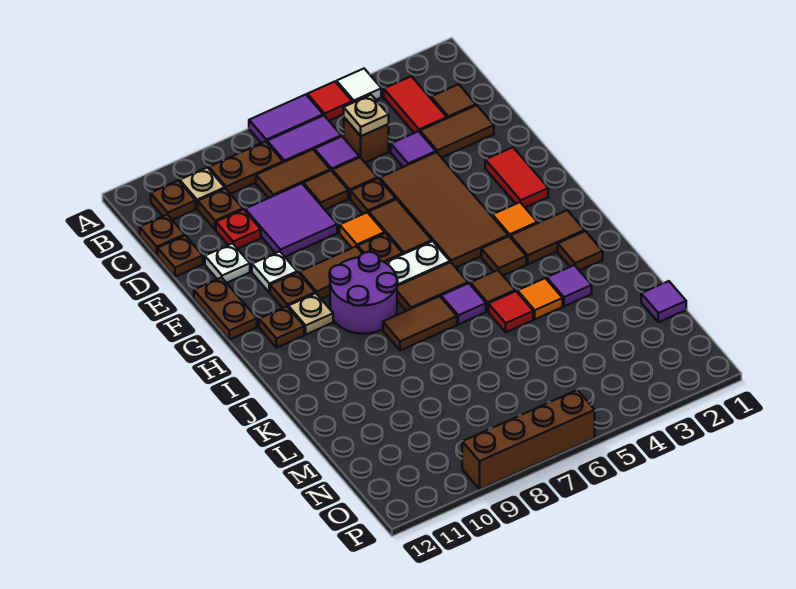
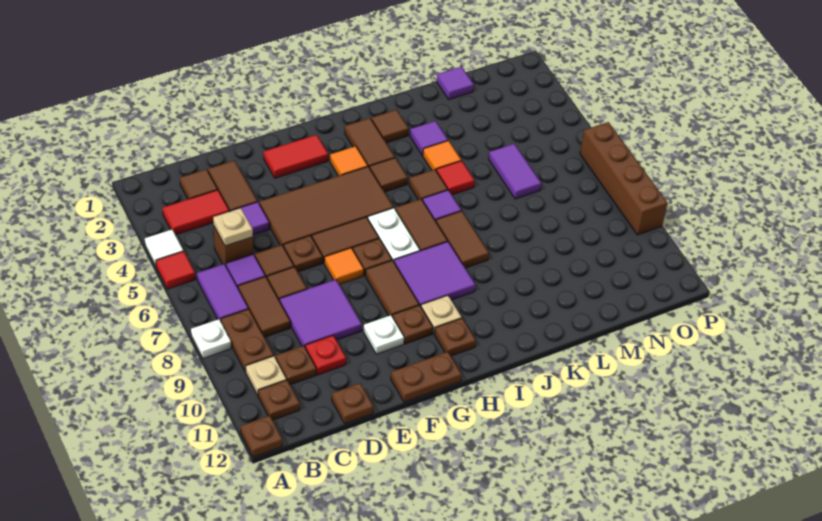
purple 1x2 tile [249,95,323,143] -> purple 1x2 tile moved to [489,144,541,199]
brown 1x1 plate [140,215,185,256] -> brown 1x1 plate moved to [241,415,282,457]
white 1x1 plate [205,244,250,283] -> white 1x1 plate moved to [191,319,231,358]
purple 2x2 round brick [330,252,398,334] -> purple 2x2 tile [394,242,475,306]

